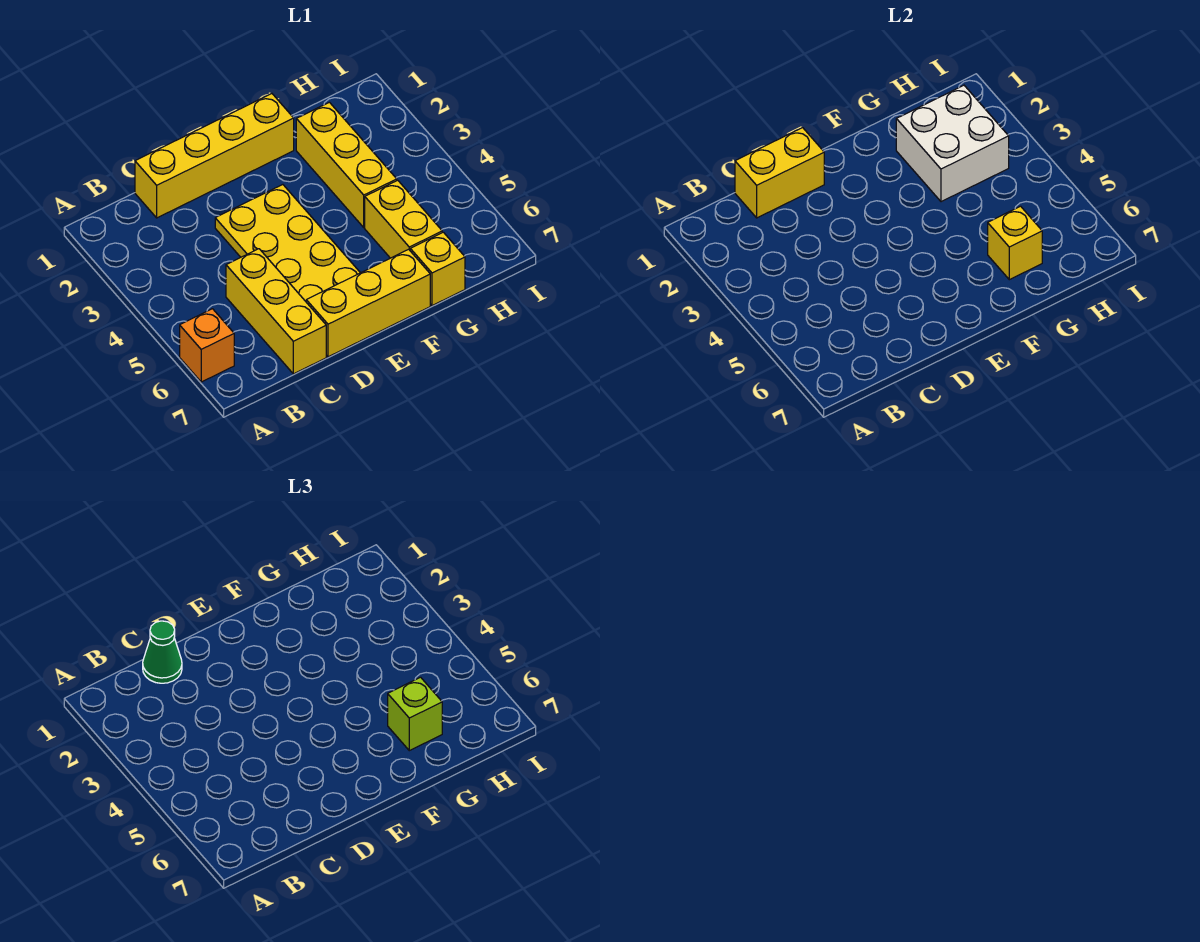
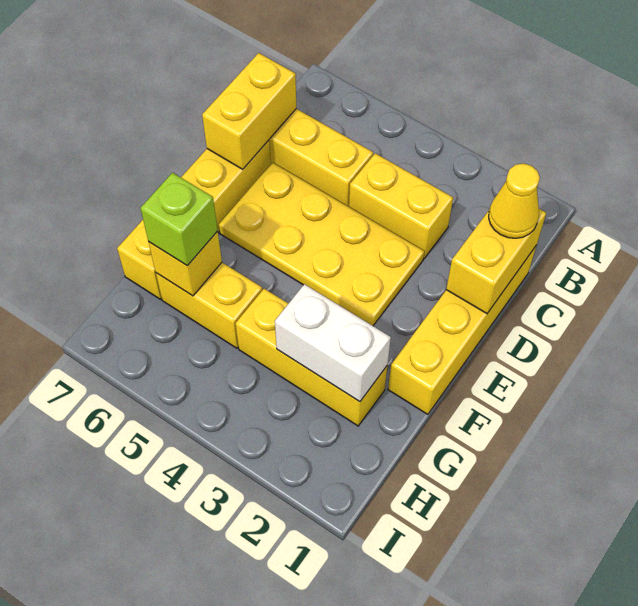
orange 1x1 brick [180,309,234,382] -> none
green 1x1 cone [143,621,182,683] -> yellow 1x1 cone [489,164,540,238]
none -> yellow 1x2 brick [349,153,453,258]
none -> yellow 1x2 brick [202,53,296,169]
white 2x2 brick [896,85,1009,202] -> white 1x2 brick [275,284,391,402]

